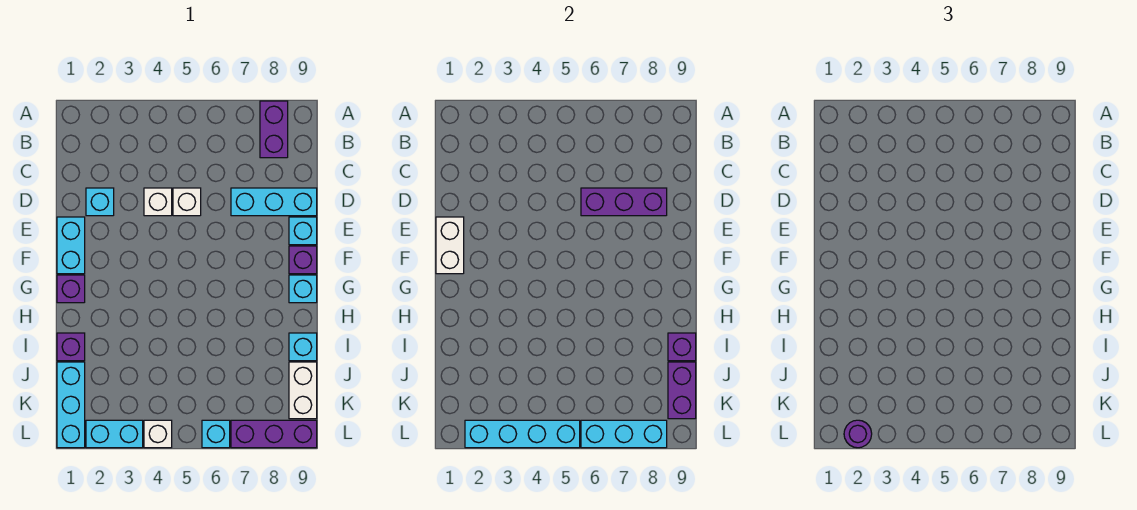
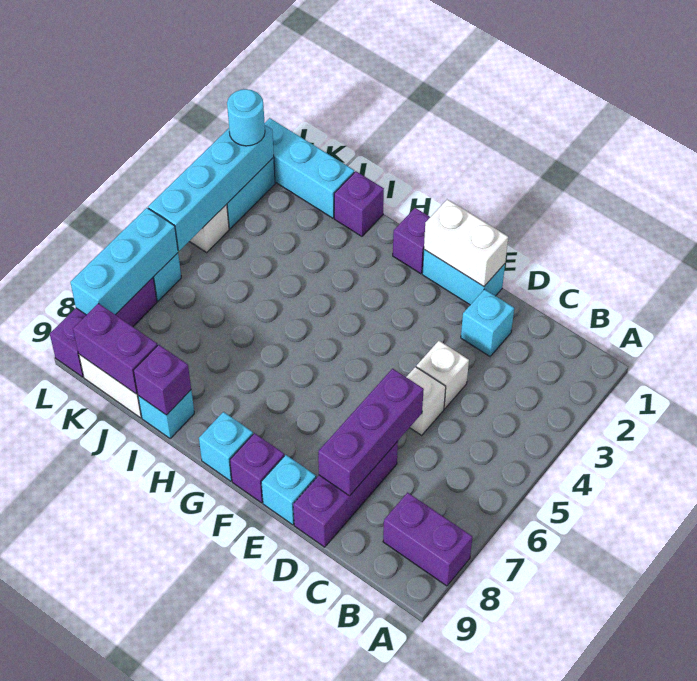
cyan 1x3 brick [231,188,317,216] -> purple 1x3 brick [293,441,398,547]
purple 1x1 round brick [844,420,872,448] -> cyan 1x1 round brick [227,89,265,146]

